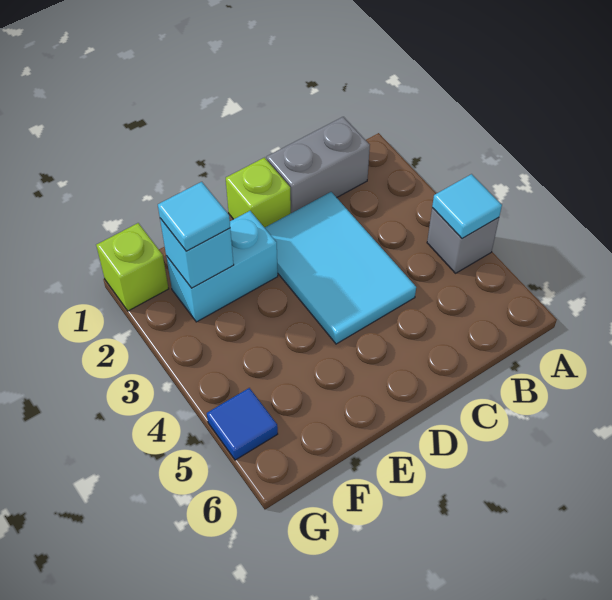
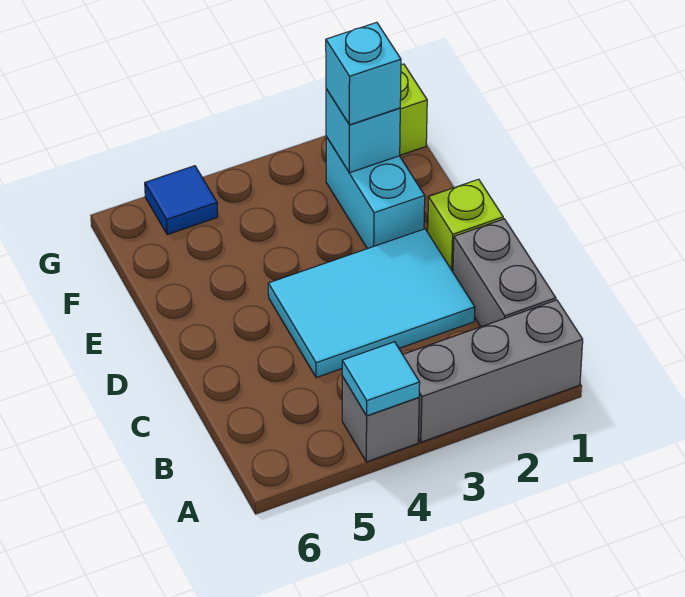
none -> grey 1x3 brick [403,300,583,442]
cyan 1x1 tile [158,182,230,251] -> cyan 1x1 brick [326,22,401,125]

